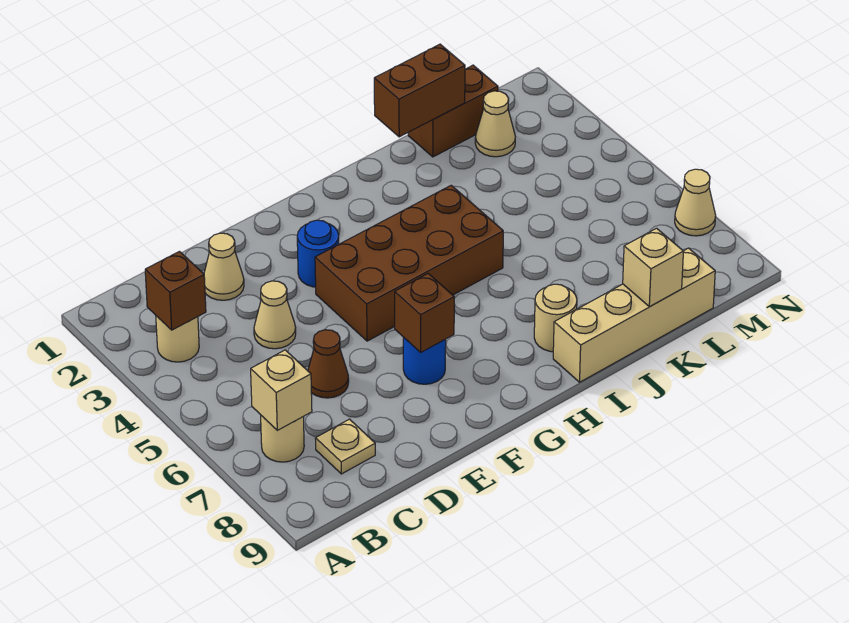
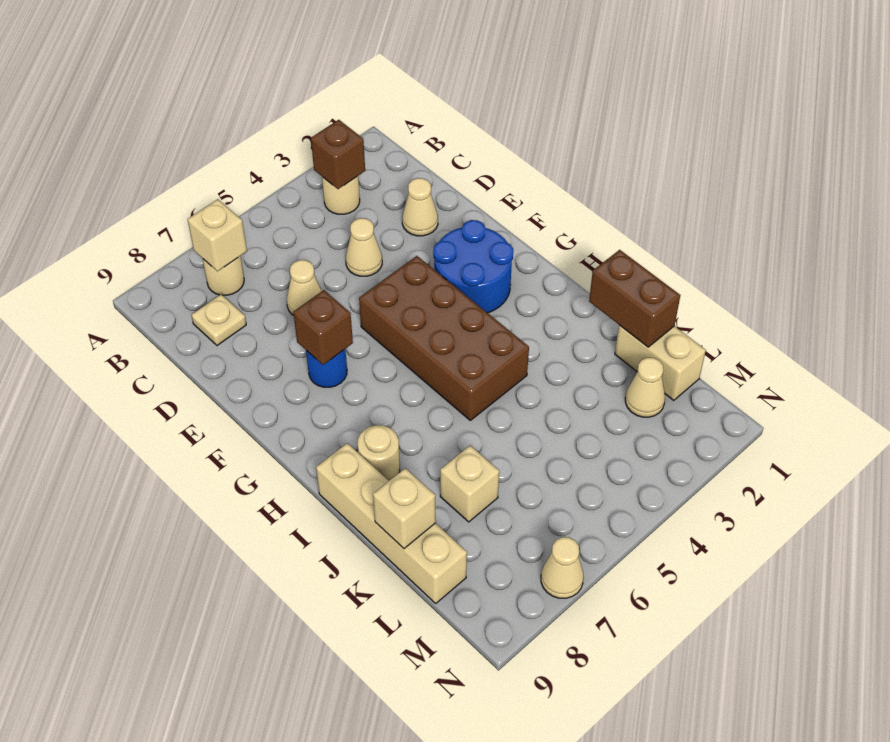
brown 1x1 cone [308,330,349,398] -> tan 1x1 cone [287,260,322,315]
blue 1x1 round brick [297,220,339,287] -> blue 2x2 round brick [433,220,513,313]
brown 1x2 brick [408,65,498,157] -> tan 1x2 brick [615,325,706,401]
none -> tan 1x1 brick [440,445,499,522]

